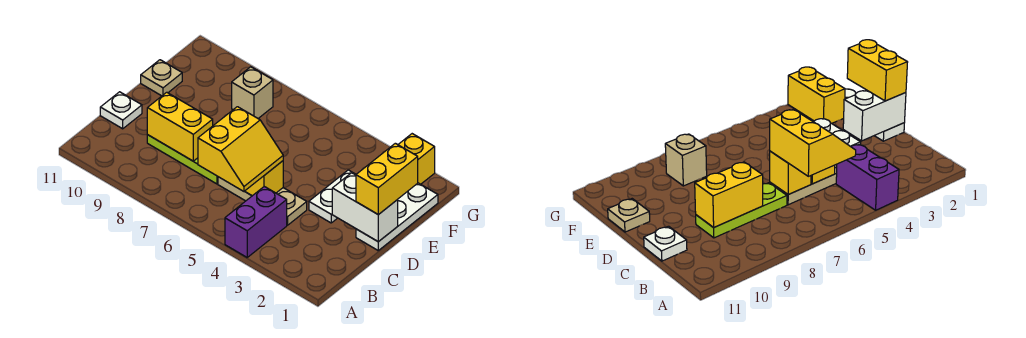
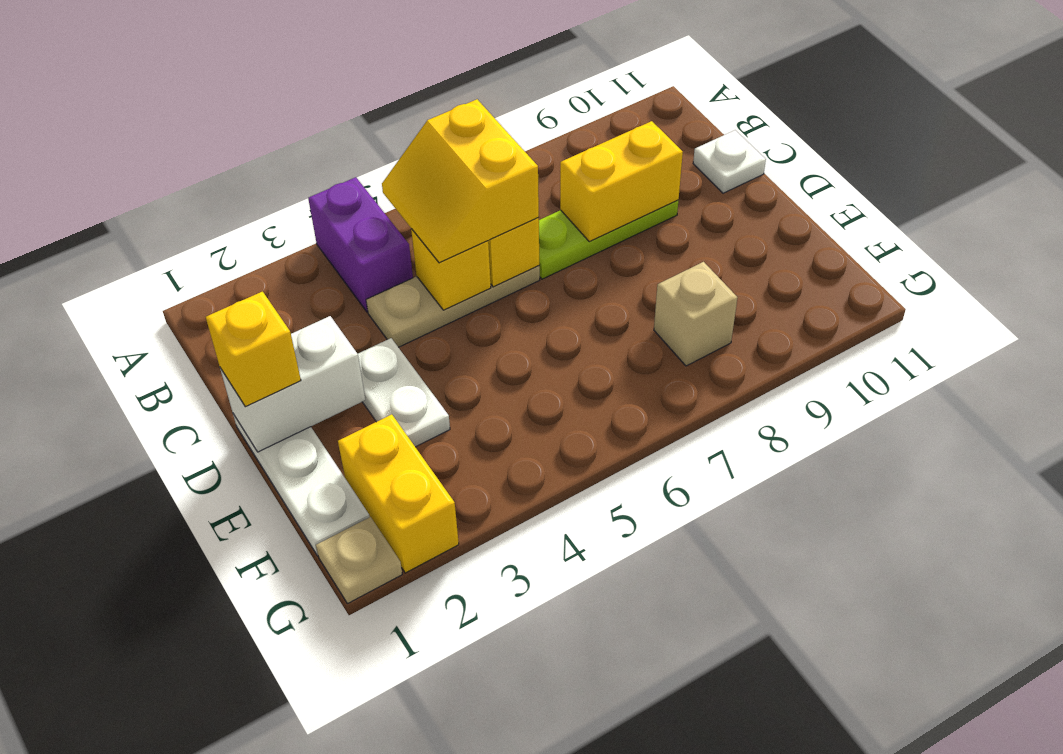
yellow 1x2 brick [356,143,418,215] -> yellow 1x1 brick [206,292,301,407]
tan 1x1 plate [141,60,182,96] -> tan 1x1 plate moved to [316,517,402,604]

